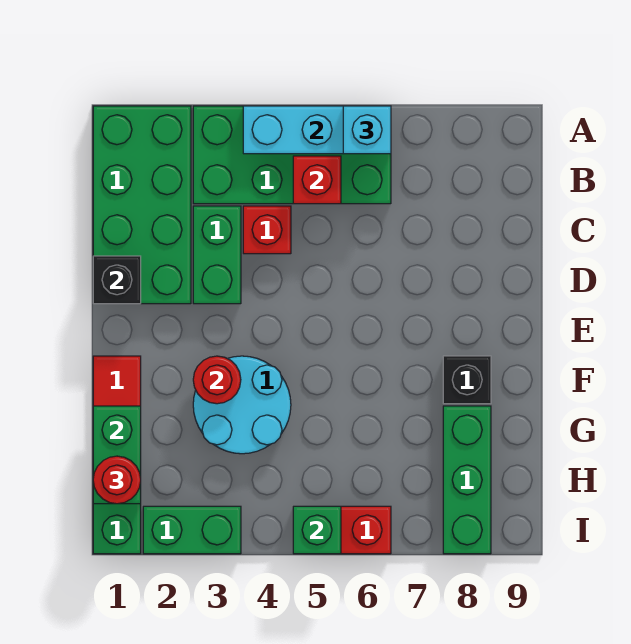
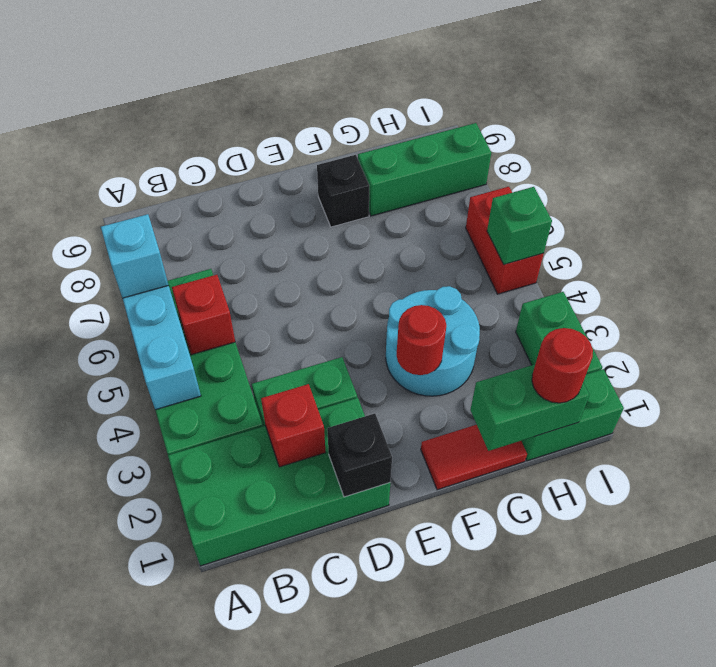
red 1x1 brick [243,206,291,254] -> red 1x1 brick moved to [261,384,326,467]

